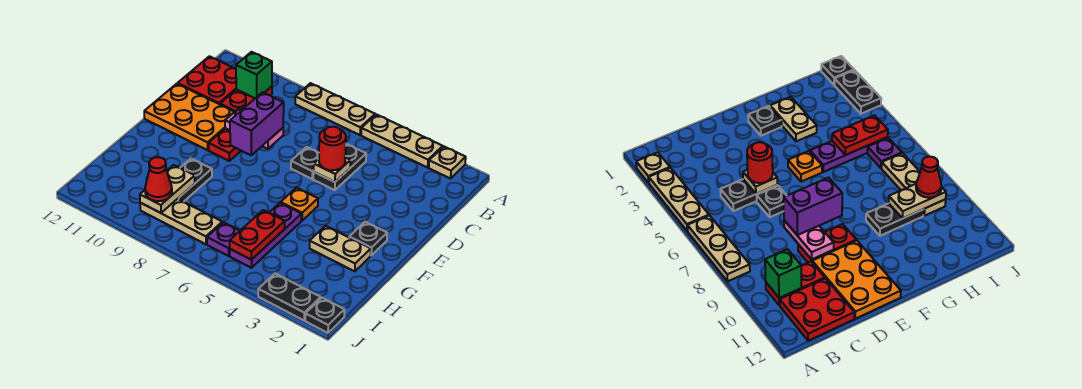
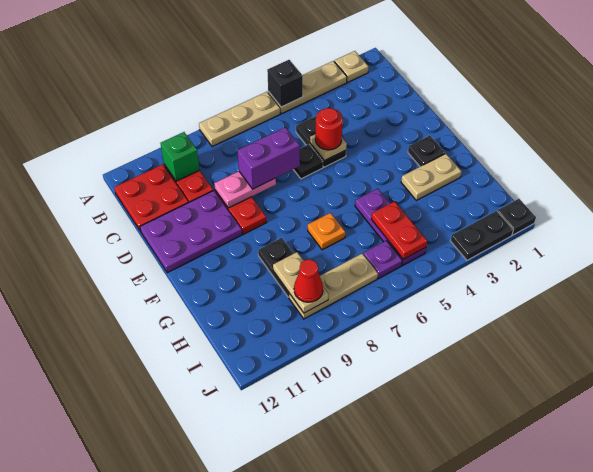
none -> black 1x1 brick [267,60,303,107]
purple 1x2 brick [230,92,284,155] -> purple 1x2 brick turned to [237,127,300,189]
orange 2x3 plate [144,84,234,150] -> purple 2x3 plate [140,190,242,273]
orange 1x1 plate [281,188,318,221] -> orange 1x1 plate moved to [308,213,345,250]

